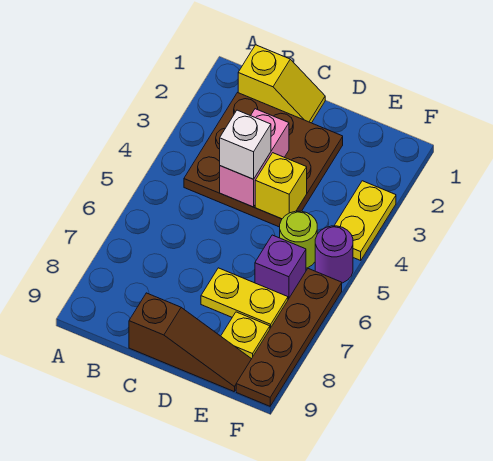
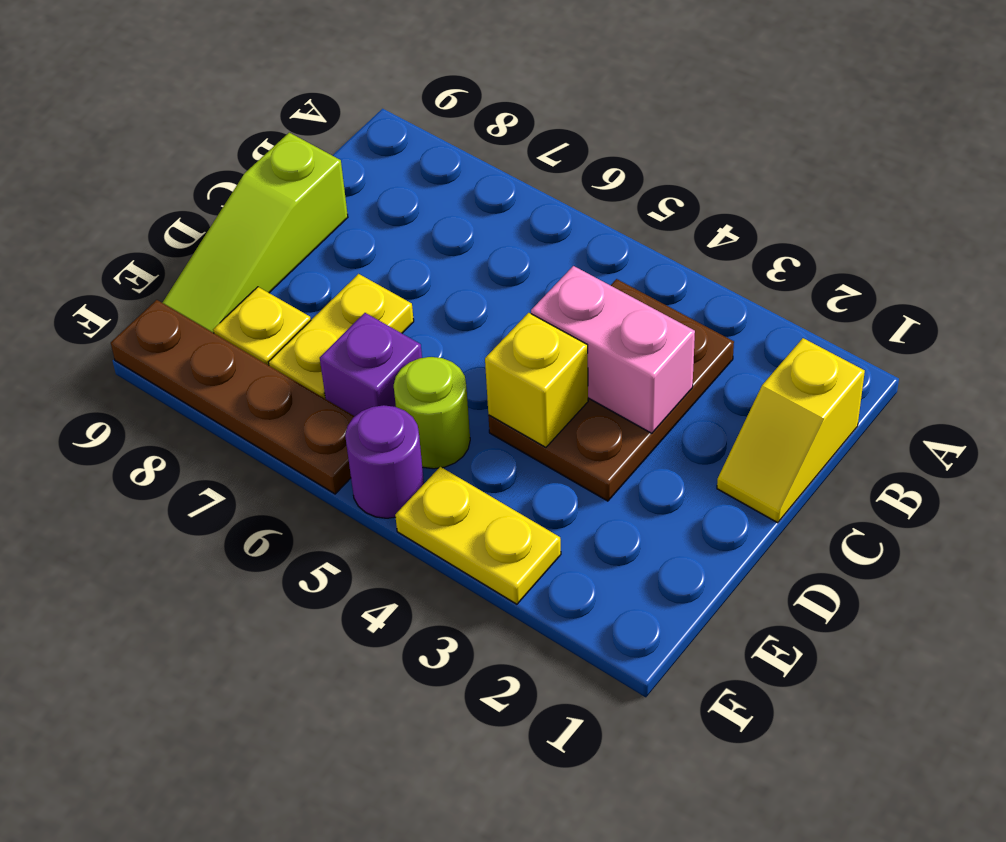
brown 3x3 plate [184,93,343,227] -> brown 2x3 plate [488,279,734,501]
white 1x1 brick [220,110,271,179] -> none
brown 1x3 slope [129,293,251,392] -> lime 1x3 slope [163,133,348,333]

